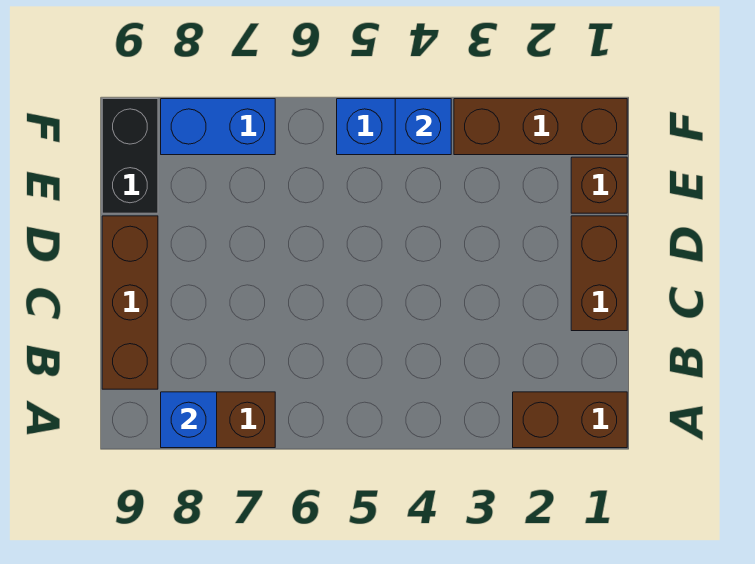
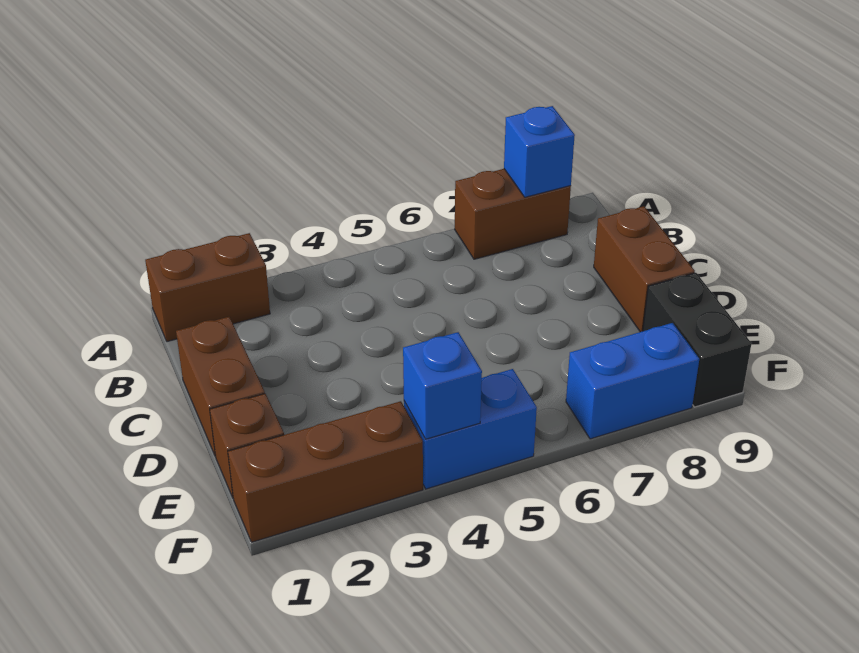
brown 1x3 brick [102,216,158,389] -> brown 1x2 brick [594,206,695,332]

